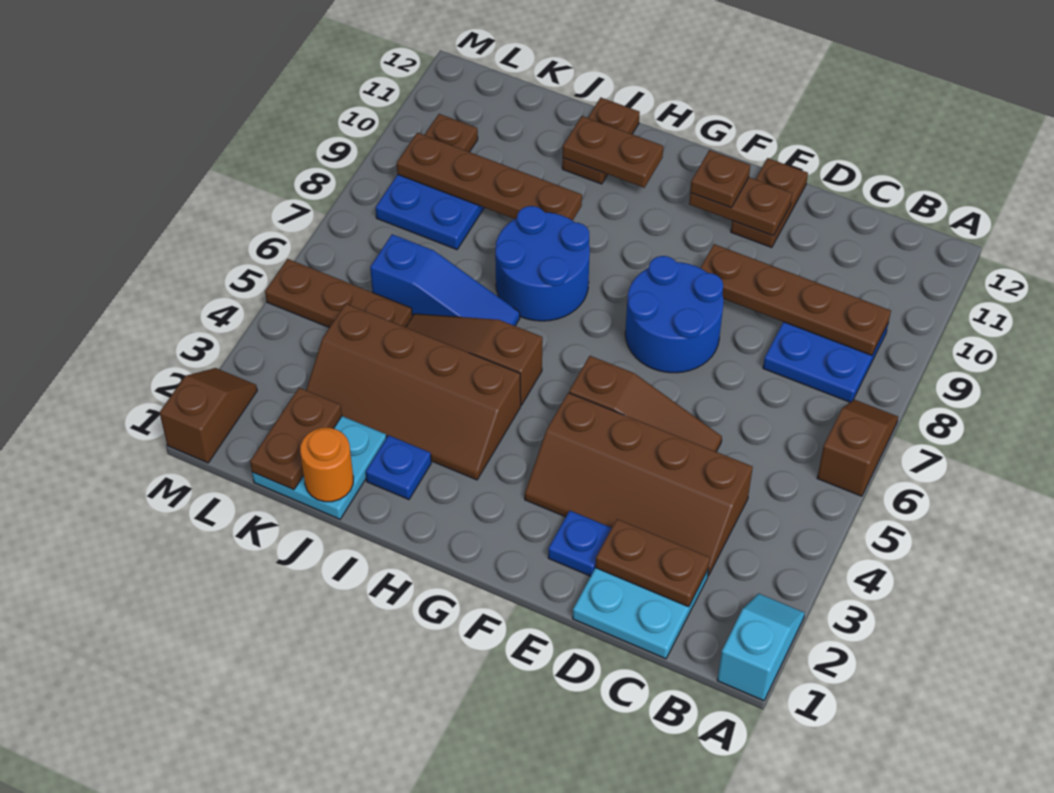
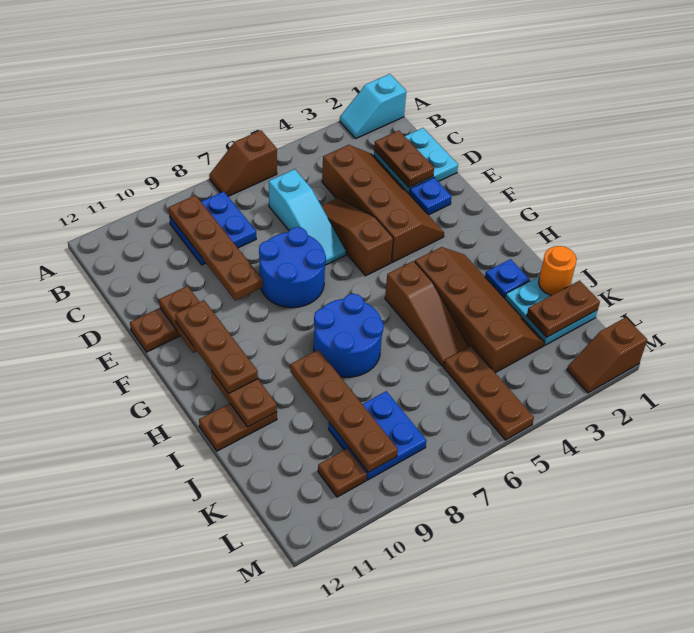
none -> cyan 1x3 slope [269,169,346,265]
brown 1x1 plate [690,150,750,207] -> brown 1x3 plate [175,300,258,393]
blue 1x3 slope [370,234,520,326] -> none

